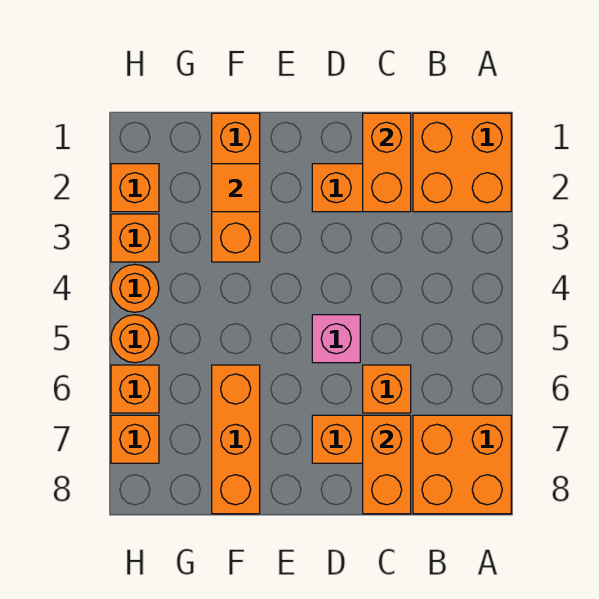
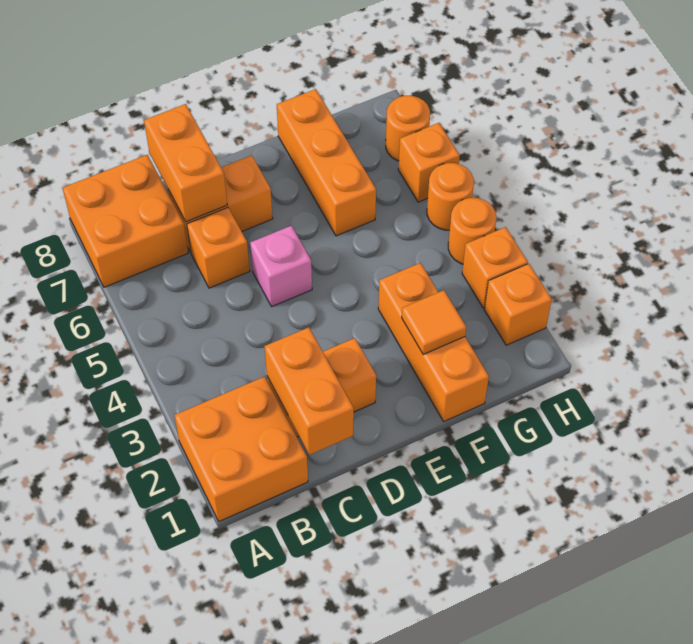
orange 1x1 brick [111,415,159,463] -> orange 1x1 round brick [386,96,430,161]

